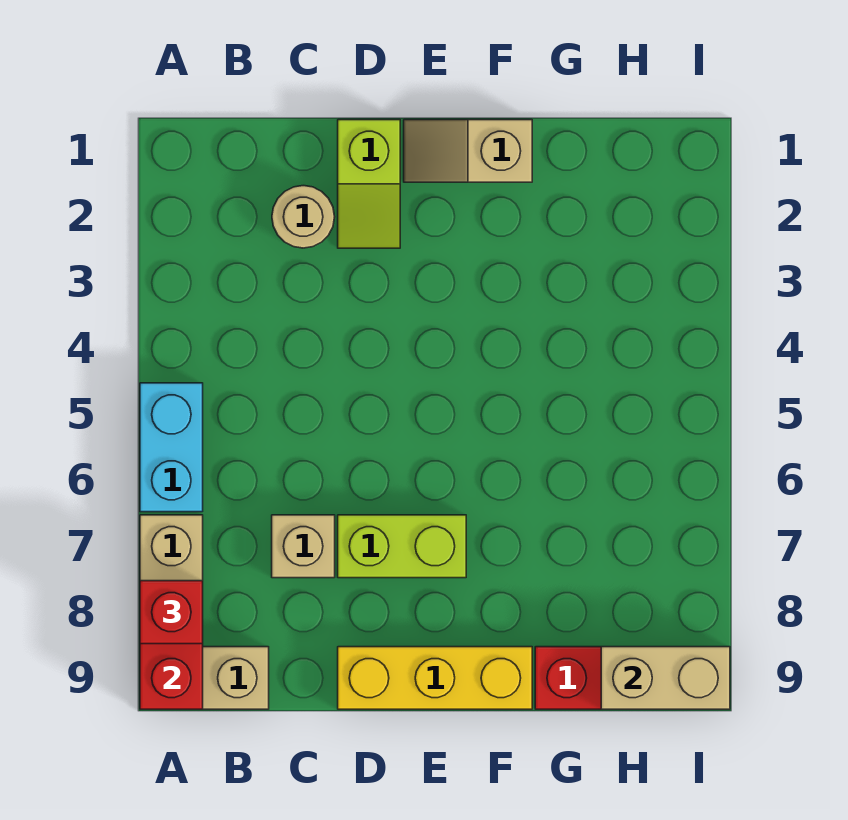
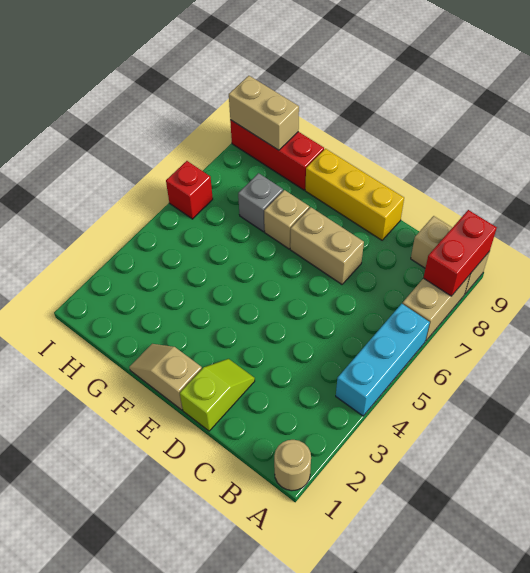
cyan 1x2 brick [140,383,203,512] -> cyan 1x3 brick [336,304,430,416]
red 1x1 brick [140,581,203,644] -> red 1x1 brick moved to [166,161,213,219]
tan 1x1 round brick [272,186,335,248] -> tan 1x1 round brick moved to [274,440,311,491]
tan 1x1 brick [272,515,335,578] -> tan 1x1 brick moved to [264,190,309,249]
lime 1x2 brick [338,515,466,578] -> tan 1x2 brick [290,207,364,284]
tan 1x2 slope [404,120,532,182] -> tan 1x2 slope turned to [129,344,202,410]
none -> grey 1x1 brick [238,173,283,232]

